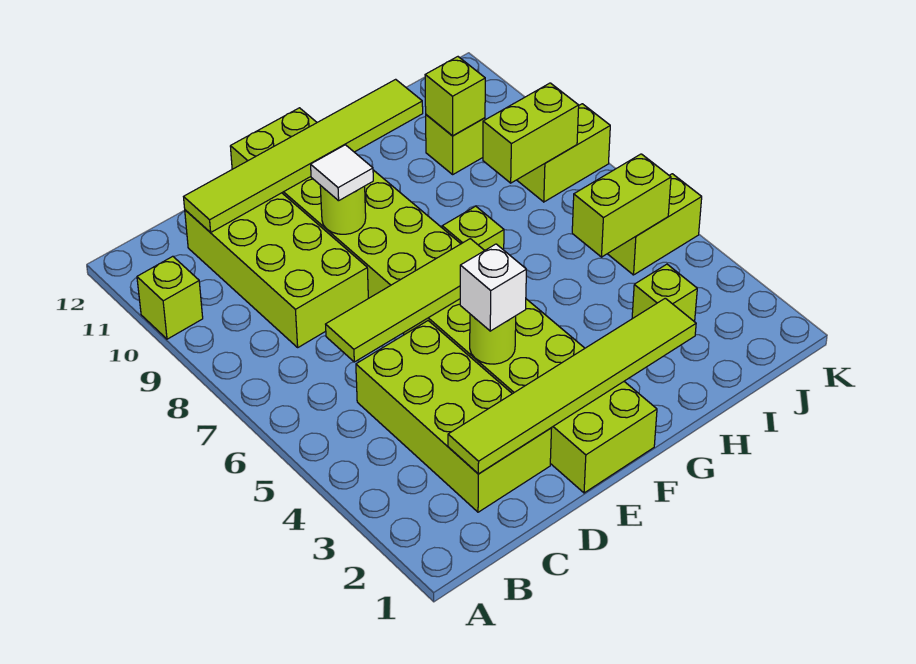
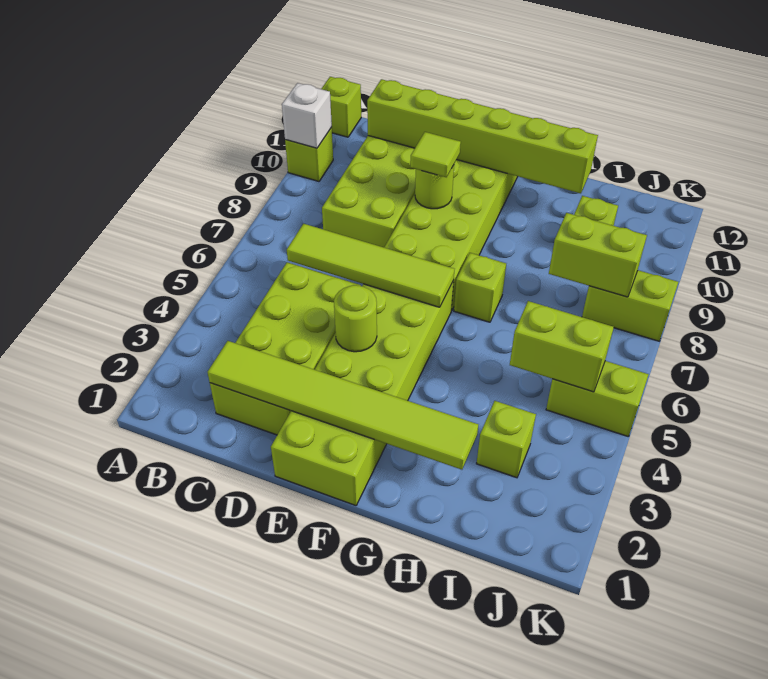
lime 1x6 tile [184,79,423,233] -> lime 1x6 brick [367,79,598,193]
white 1x1 brick [460,244,526,331] -> white 1x1 brick moved to [282,83,332,148]
white 1x1 tile [311,145,373,201] -> lime 1x1 tile [410,132,461,177]
lime 1x1 brick [425,57,485,136] -> lime 1x1 brick moved to [321,77,361,137]

